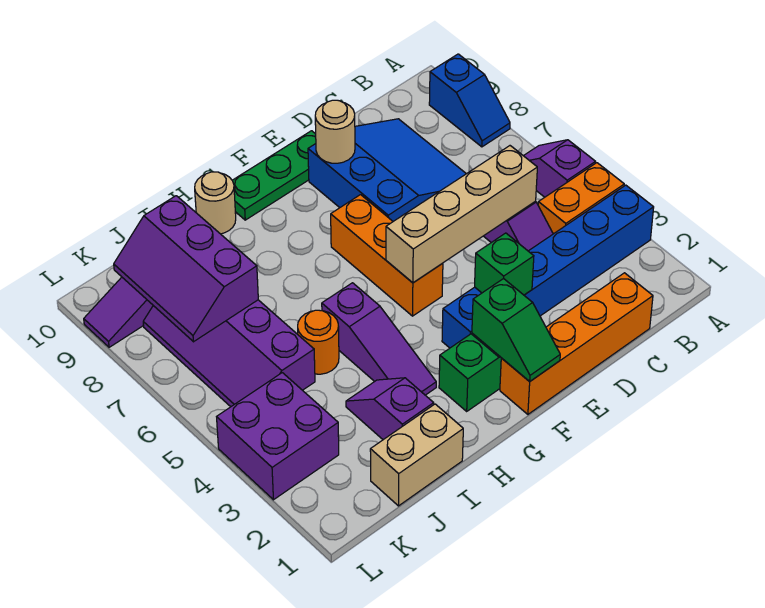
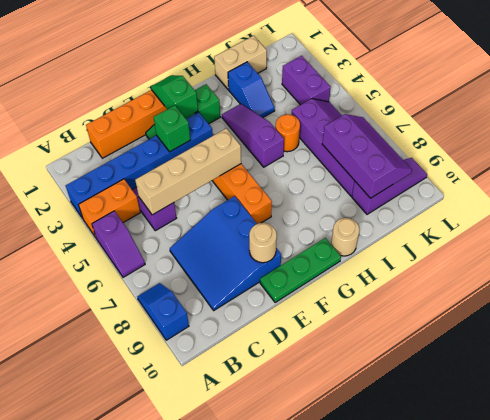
purple 1x2 slope [346,378,434,440] -> blue 1x2 slope [228,62,275,117]
purple 2x2 brick [217,373,339,500] -> purple 1x2 brick [282,56,331,105]

